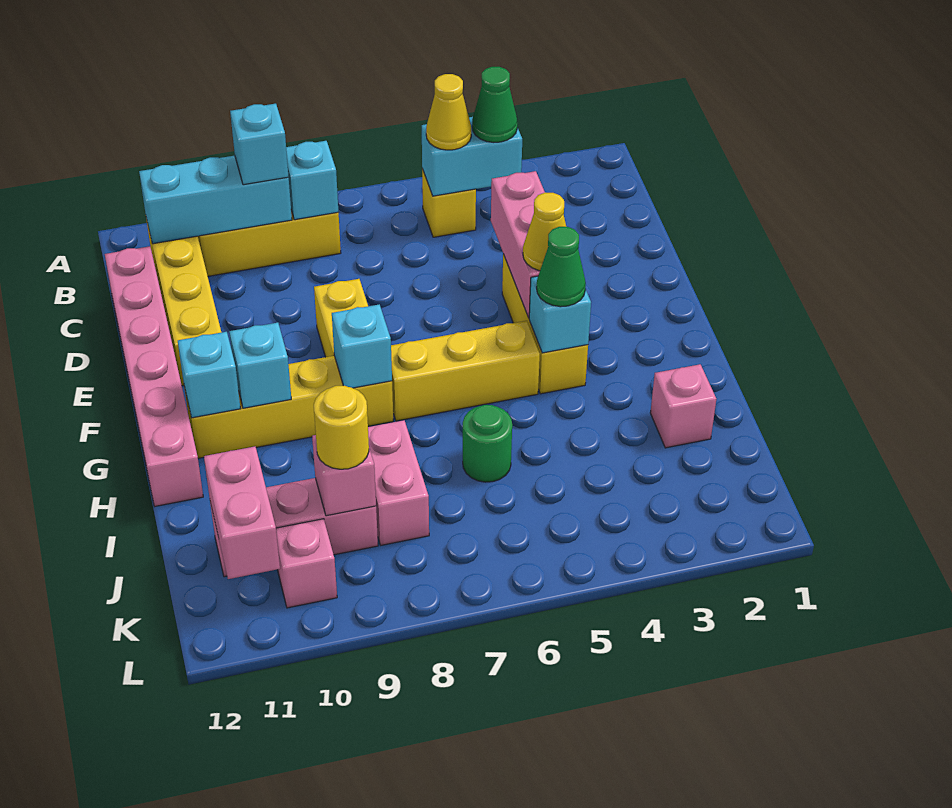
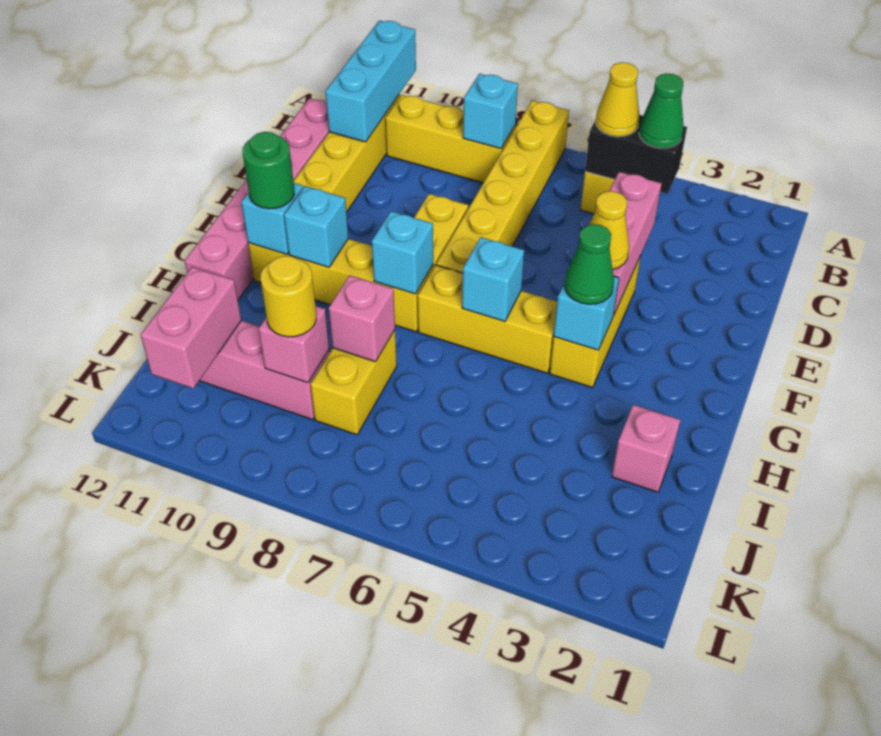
none -> yellow 1x6 brick [436,101,569,273]
cyan 1x2 brick [422,117,522,196] -> black 1x2 brick [585,115,687,194]
cyan 1x3 brick [139,156,292,244] -> cyan 1x3 brick turned to [325,20,416,142]
cyan 1x1 brick [230,104,289,185] -> cyan 1x1 brick moved to [462,237,524,322]
green 1x1 round brick [463,405,512,482] -> green 1x1 round brick moved to [243,132,294,209]
pink 1x2 brick [368,420,429,545] -> yellow 1x2 brick [310,330,397,435]
pink 1x1 brick [276,519,337,608] -> pink 1x1 brick moved to [329,275,395,362]

